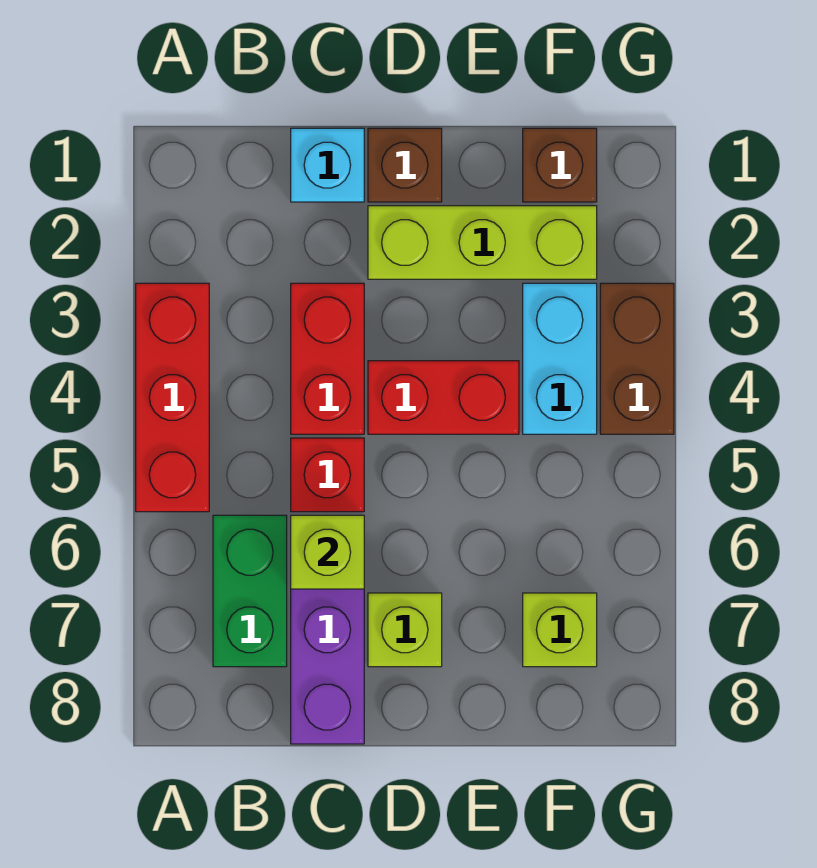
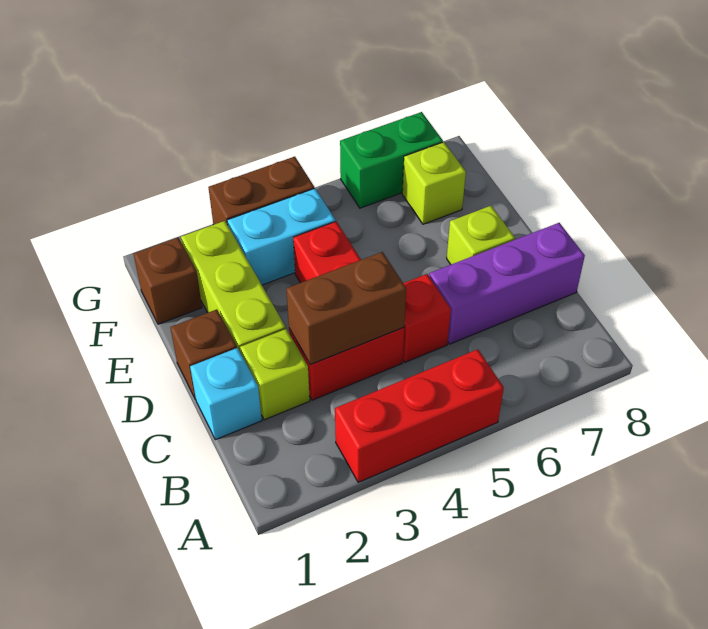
green 1x2 brick [213,515,287,667] -> green 1x2 brick moved to [340,112,443,208]
none -> brown 1x2 brick [286,252,406,364]
lime 1x1 brick [291,515,364,589] -> lime 1x1 brick moved to [240,329,310,420]

